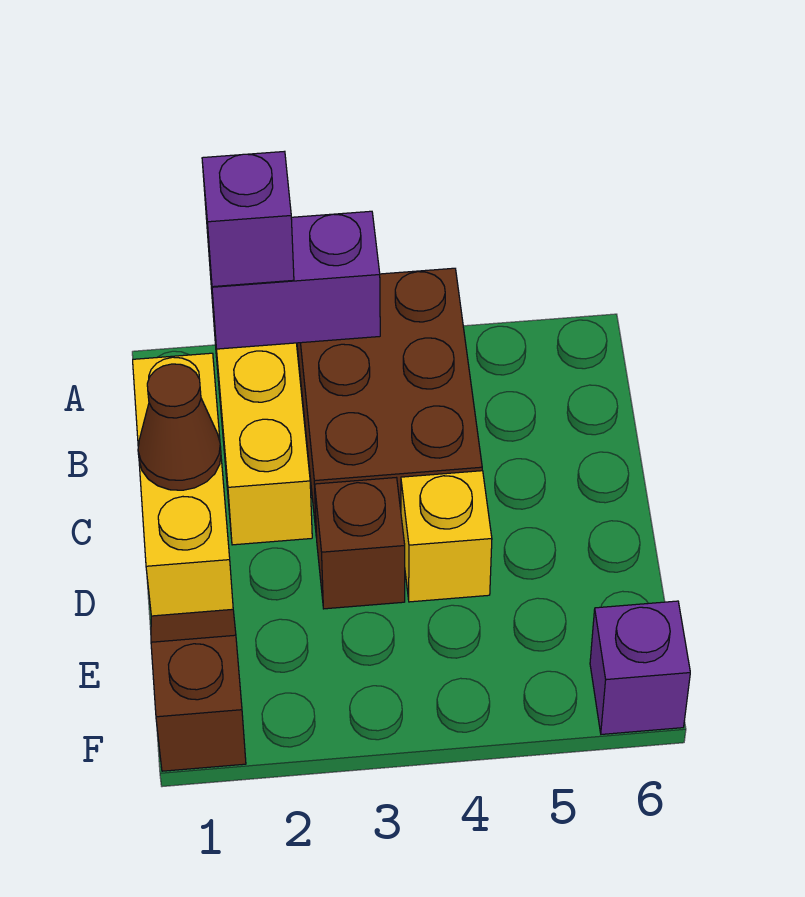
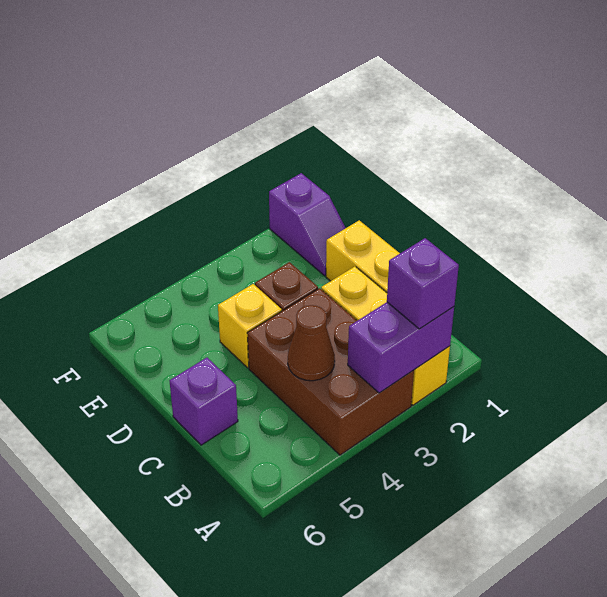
brown 1x1 cone [138,364,221,490] -> brown 1x1 cone moved to [288,305,335,381]
brown 1x2 slope [151,609,246,771] -> purple 1x2 slope [269,173,345,276]
purple 1x1 brick [590,601,690,734] -> purple 1x1 brick moved to [170,358,238,445]

